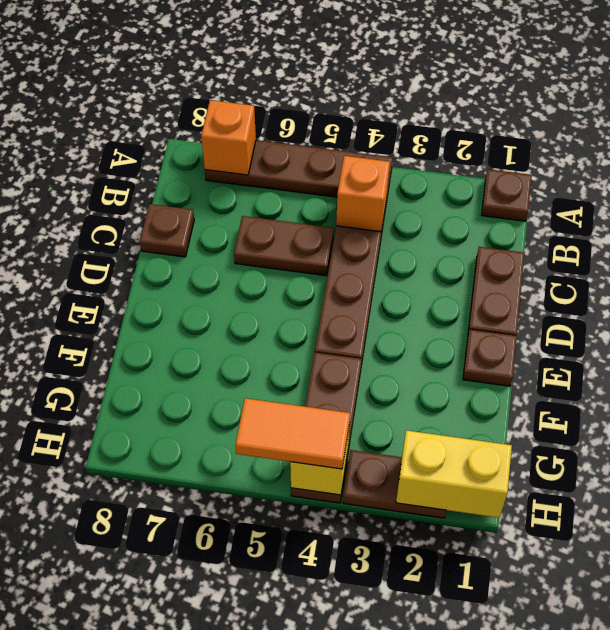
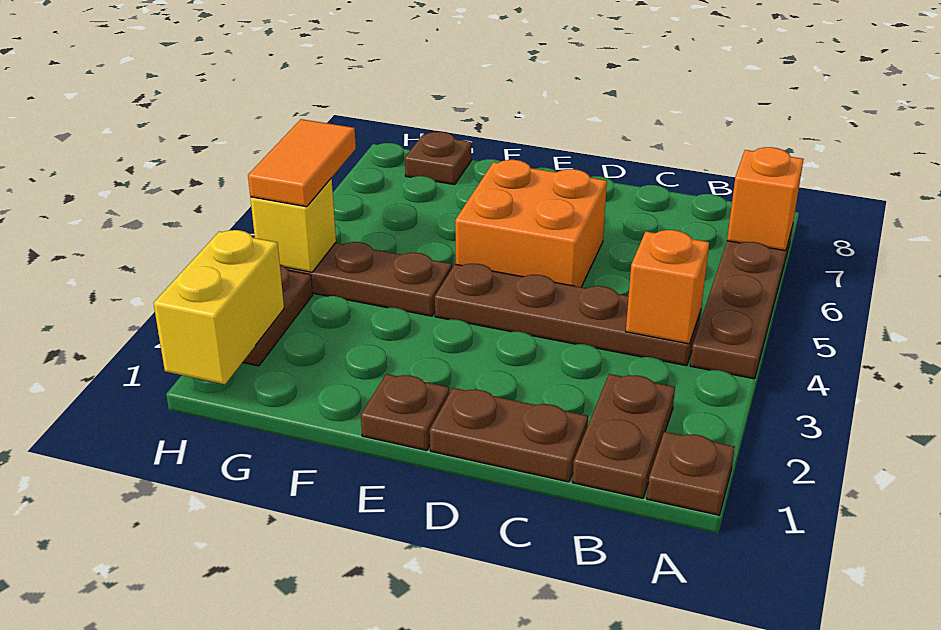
brown 1x2 plate [234,216,334,276] -> brown 1x2 plate moved to [573,374,675,498]
brown 1x1 plate [140,204,194,257] -> brown 1x1 plate moved to [405,132,471,185]
none -> orange 2x2 brick [455,160,607,287]

